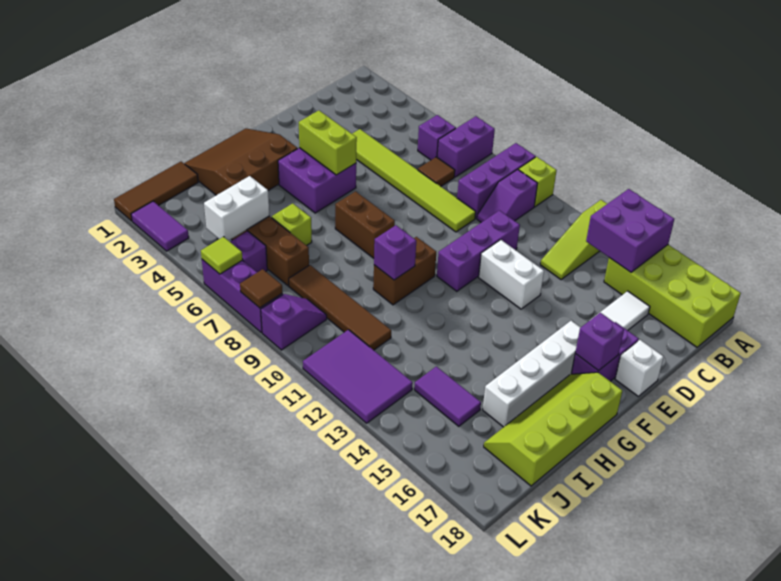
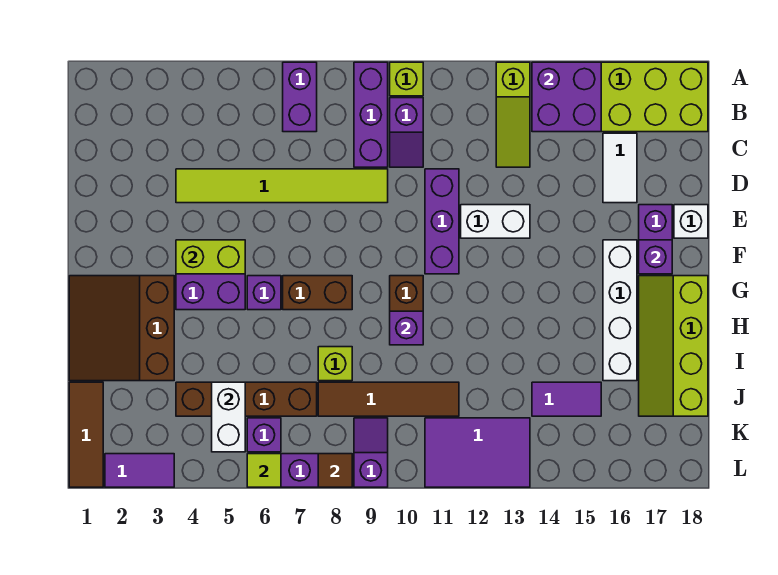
purple 1x1 brick [418,115,456,160] -> purple 1x1 brick moved to [247,276,281,310]
brown 1x1 tile [418,157,455,186] -> none
lime 1x1 brick [272,203,312,246] -> lime 1x1 brick moved to [318,347,352,381]

